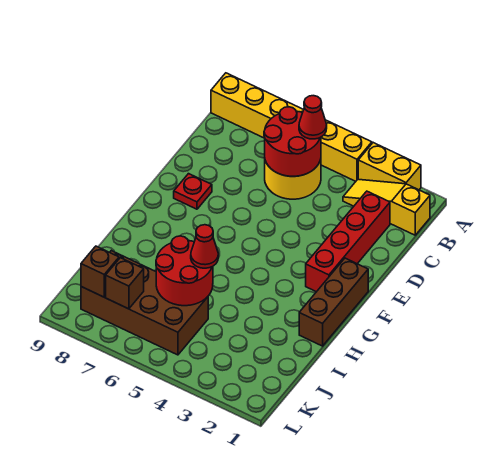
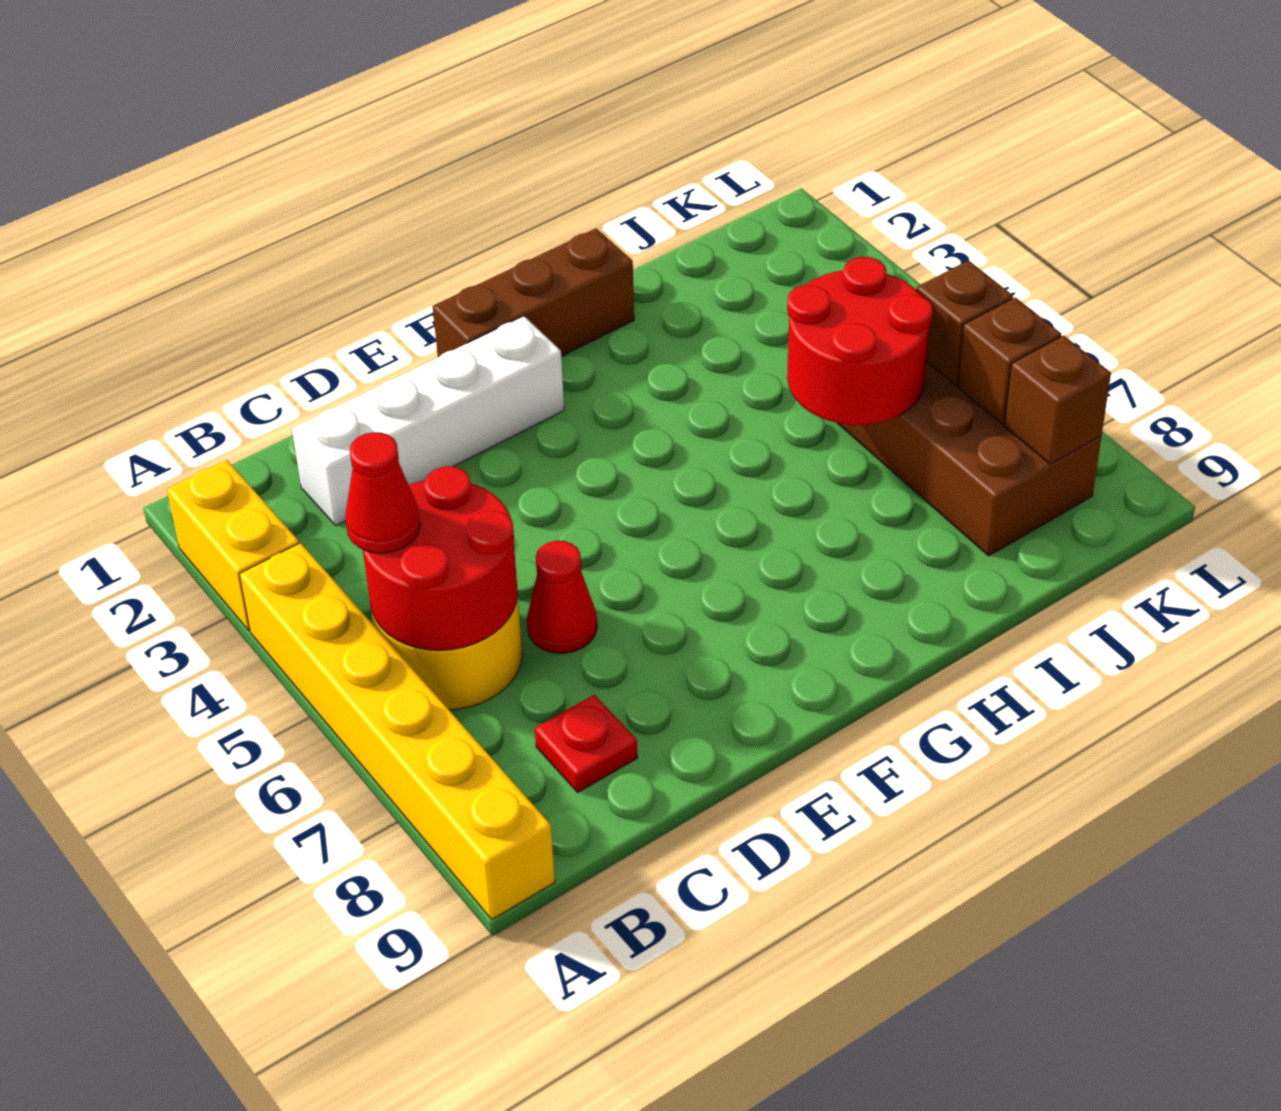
yellow 1x3 slope [343,179,430,235] -> none
red 1x4 brick [306,191,390,292] -> white 1x4 brick [292,316,564,525]
red 1x1 plate [174,174,212,209] -> red 1x1 plate moved to [535,695,637,792]
red 1x1 cone [191,225,218,268] -> red 1x1 cone moved to [527,541,597,654]
none -> brown 1x1 brick [917,260,1013,385]

